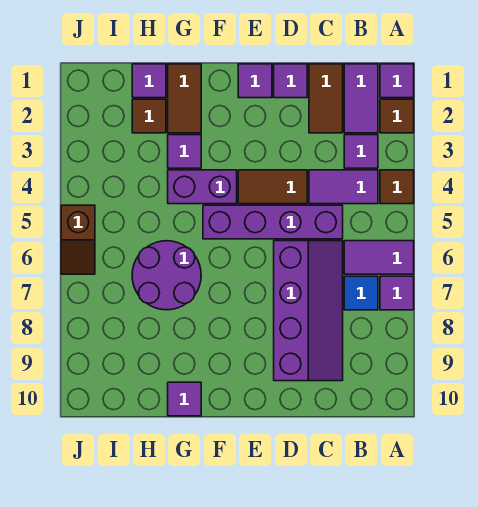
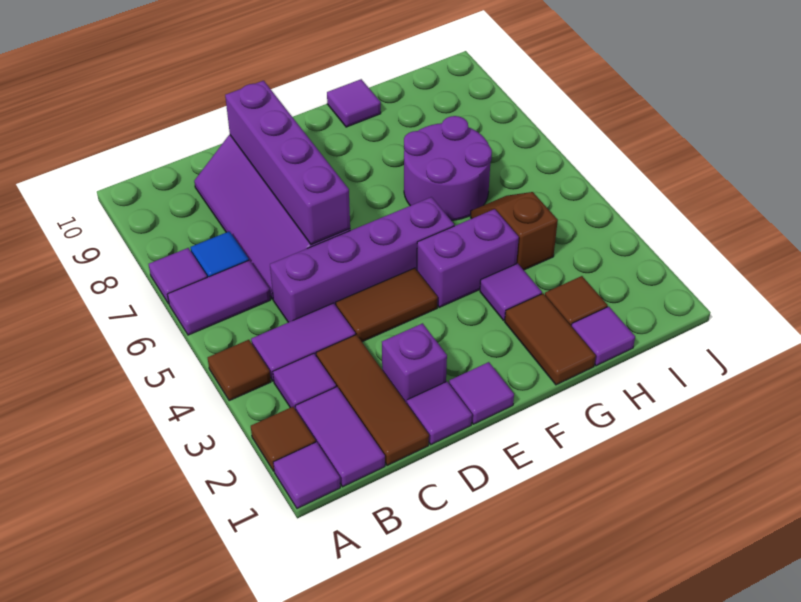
brown 1x2 tile [309,64,343,133] -> brown 1x3 tile [316,335,429,466]
none -> purple 1x1 brick [382,323,447,403]
none -> purple 1x4 brick [225,81,350,244]
brown 1x2 slope [61,205,95,274] -> brown 1x2 slope moved to [471,192,558,270]

